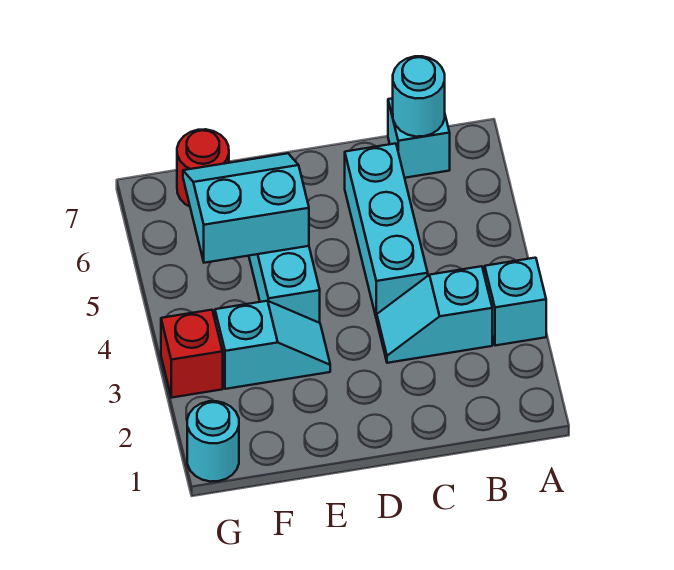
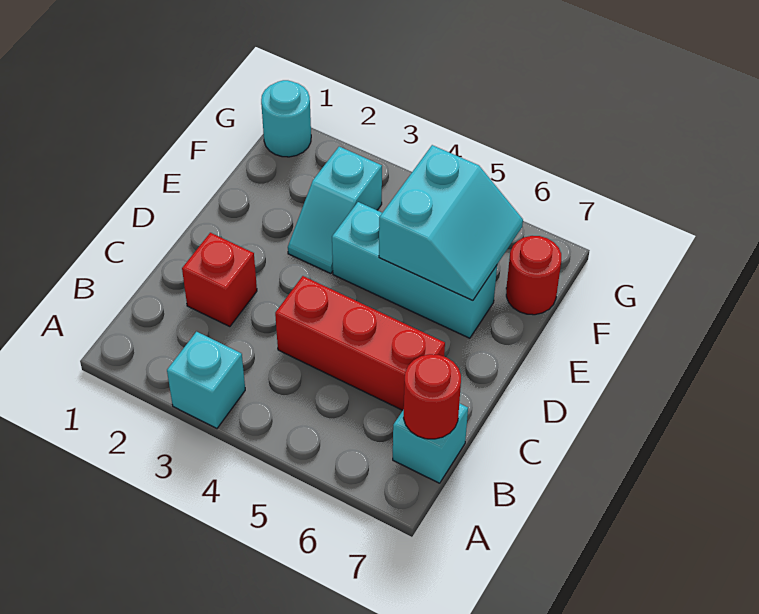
cyan 1x2 slope [377,266,492,363] -> none
cyan 1x1 round brick [393,56,445,137] -> red 1x1 round brick [404,354,461,439]
cyan 1x3 brick [345,143,428,319] -> red 1x3 brick [275,276,445,410]
red 1x1 brick [161,310,223,398] -> red 1x1 brick moved to [182,233,257,327]

